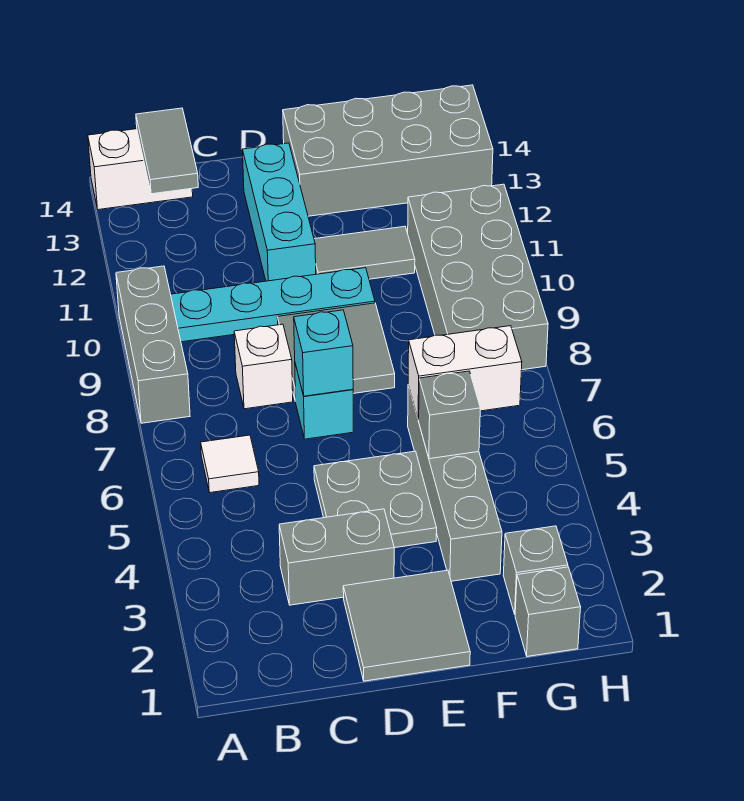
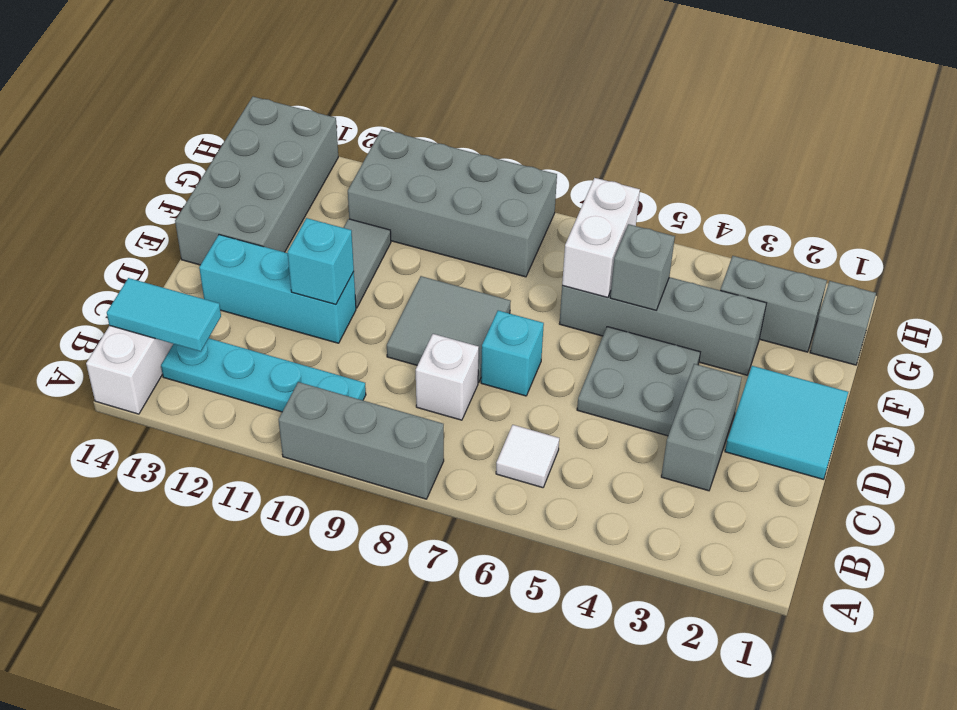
cyan 1x4 plate [171,268,375,342] -> cyan 1x4 plate turned to [161,338,366,412]
grey 1x2 tile [136,108,198,194] -> cyan 1x2 tile [107,278,221,351]
grey 2x2 tile [343,570,470,681] -> cyan 2x2 tile [725,366,848,479]
cyan 1x1 brick [294,310,353,396] -> cyan 1x1 brick moved to [288,218,354,305]
grey 1x1 brick [503,526,568,614] -> grey 1x2 brick [720,256,827,352]

